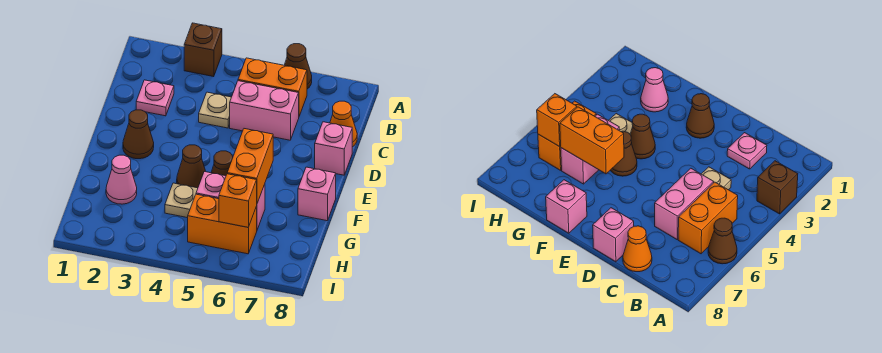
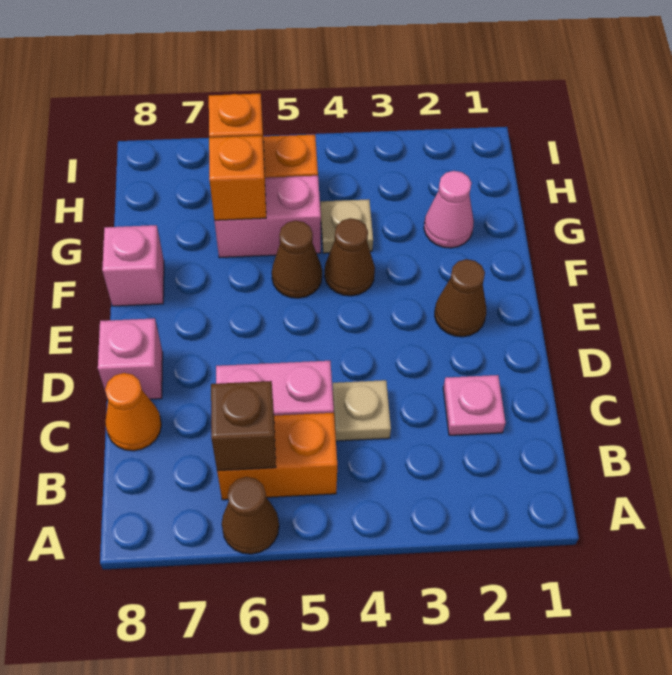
brown 1x1 brick [184,23,222,77] -> brown 1x1 brick moved to [211,381,276,471]
orange 1x2 brick [227,129,273,203] -> orange 1x1 brick [209,136,266,220]

